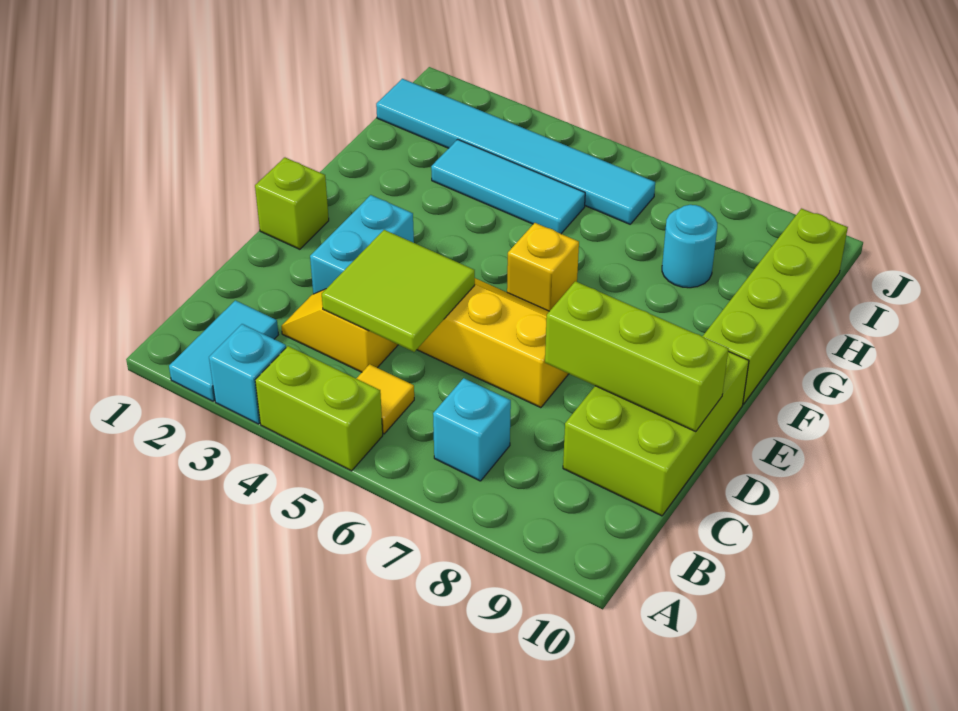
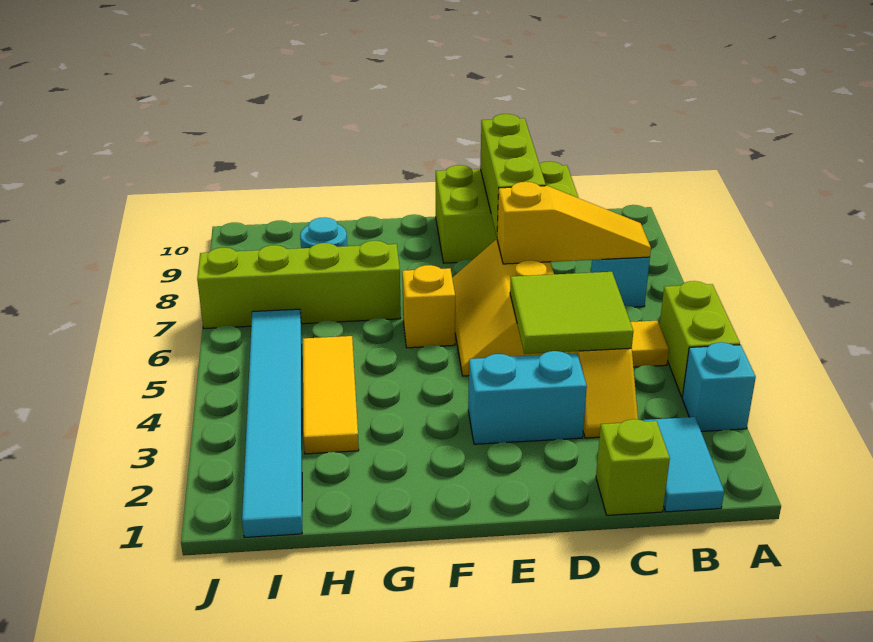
cyan 1x2 tile [169,300,278,401] -> cyan 1x2 tile turned to [643,417,724,512]
none -> yellow 1x3 slope [497,182,651,264]
lime 1x1 brick [255,158,329,249] -> lime 1x1 brick moved to [596,419,670,515]
lime 1x4 brick [702,209,848,404] -> lime 1x4 brick moved to [197,241,401,329]
cyan 1x3 tile [431,139,585,234] -> yellow 1x3 tile [303,336,359,454]

